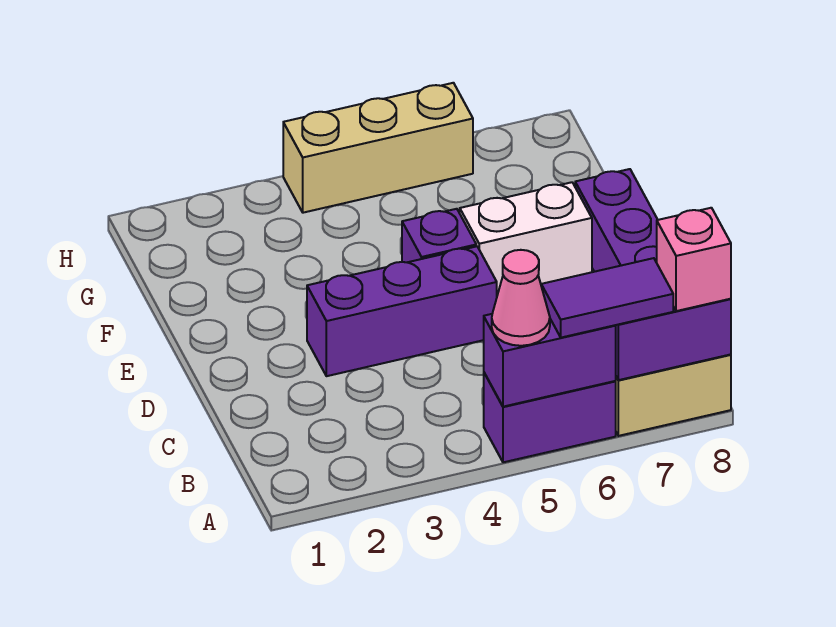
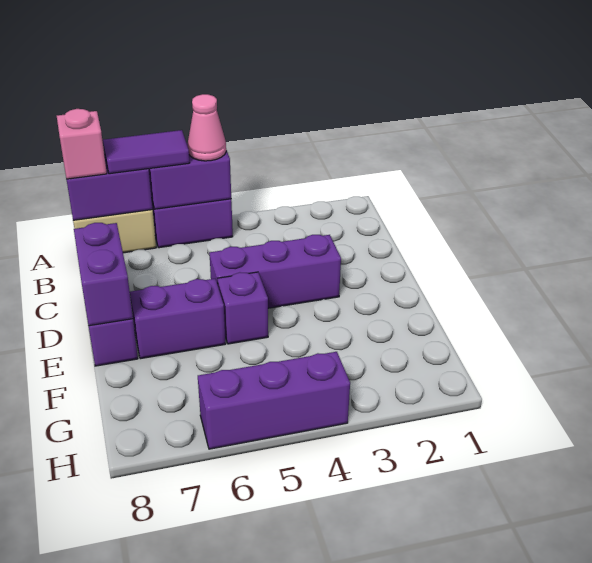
none -> purple 1x2 brick [74,223,133,326]
white 1x2 brick [460,182,592,295] -> purple 1x2 brick [130,279,226,359]
tan 1x3 brick [283,83,473,213] -> purple 1x3 brick [198,352,350,449]

